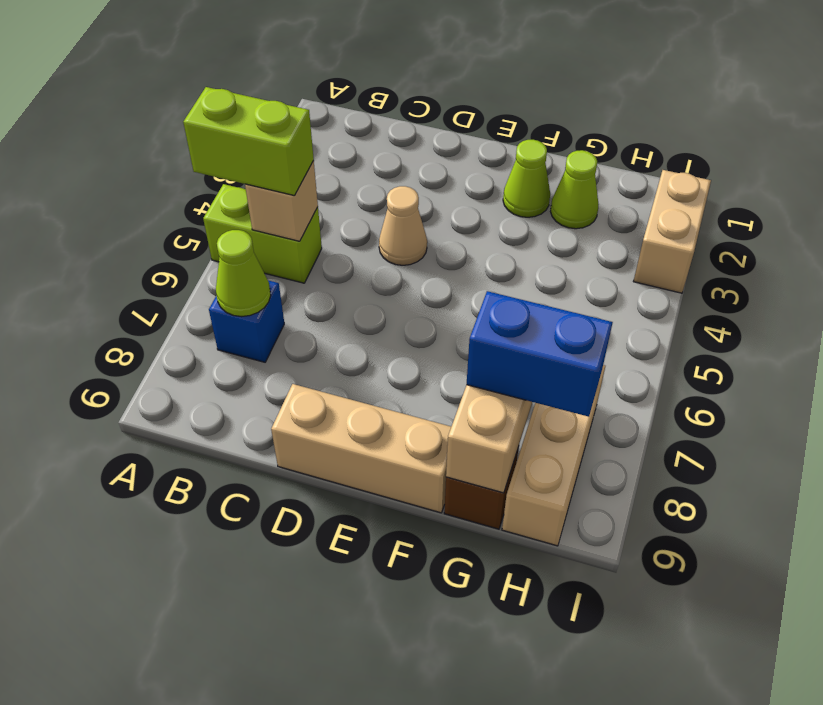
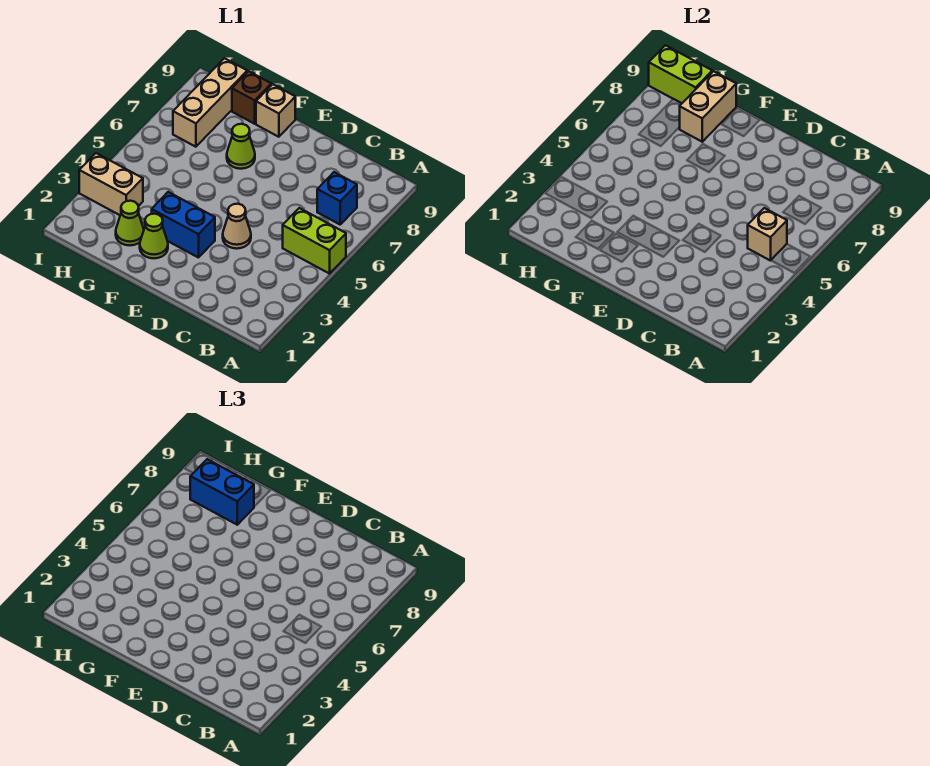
lime 1x2 brick [183,87,314,196] -> lime 1x2 brick moved to [649,45,712,103]
lime 1x1 cone [216,230,271,317] -> lime 1x1 cone moved to [227,124,255,169]
tan 1x3 brick [271,384,451,513] -> tan 1x1 brick [256,84,295,137]
none -> blue 1x2 brick [152,192,215,258]
tan 1x2 brick [633,170,711,293] -> tan 1x2 brick turned to [79,153,143,215]

